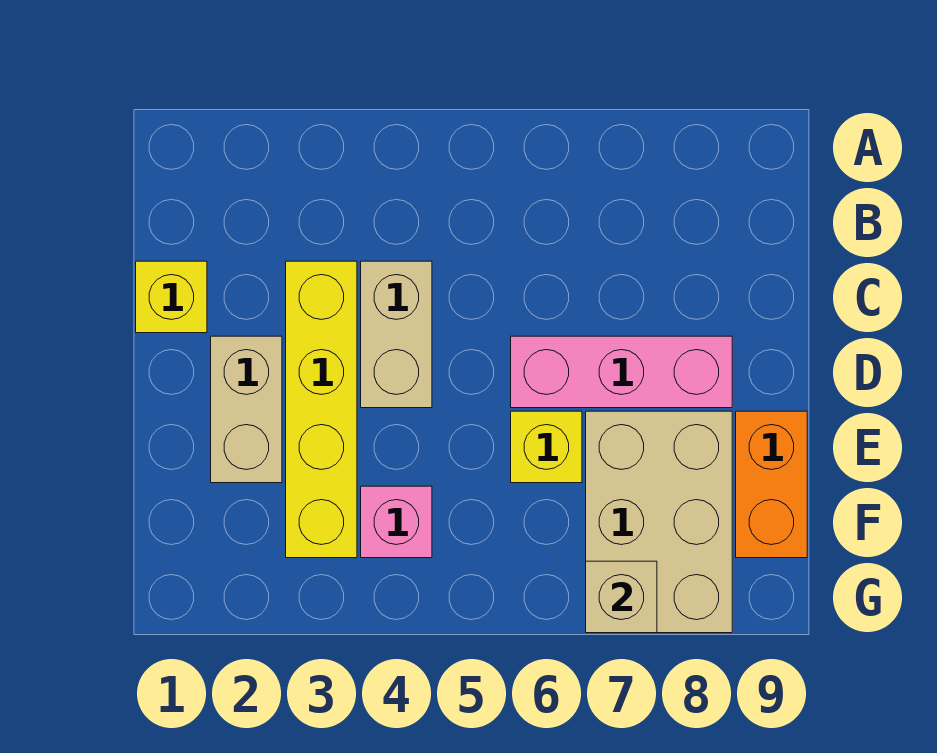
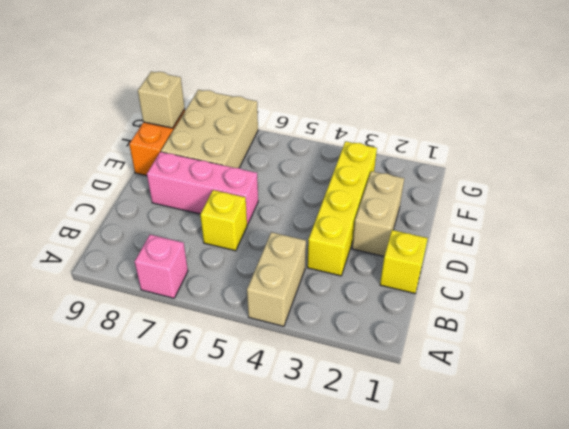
tan 1x2 brick [361,261,432,408] -> tan 1x2 brick moved to [247,232,306,326]
yellow 1x1 brick [511,411,582,483] -> yellow 1x1 brick moved to [200,190,247,251]
pink 1x1 brick [361,486,432,558] -> pink 1x1 brick moved to [135,235,188,298]
tan 1x1 brick [586,561,657,633] -> tan 1x1 brick moved to [138,71,185,128]

